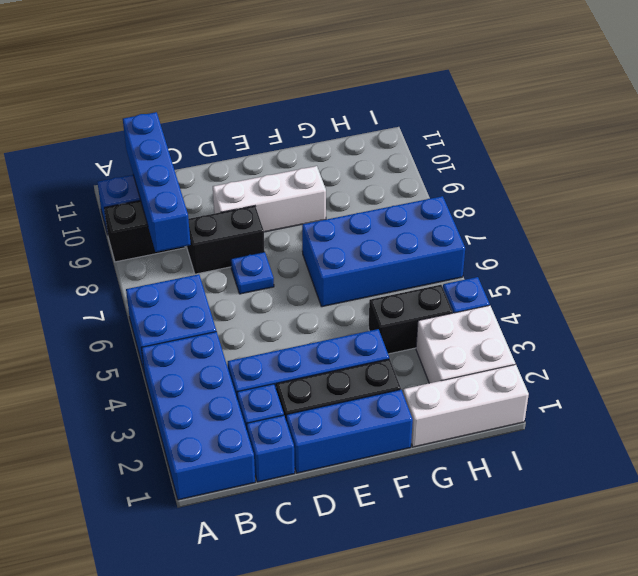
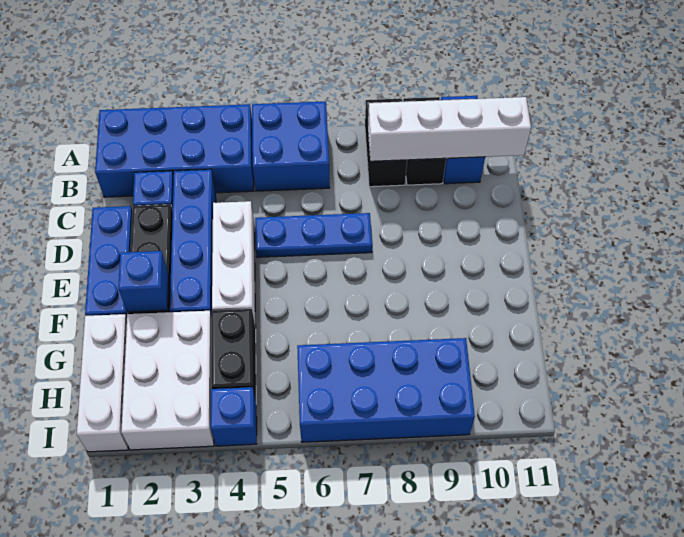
blue 1x4 brick [123,112,191,252] -> white 1x4 brick [368,97,531,161]
blue 1x1 brick [247,415,295,482] -> blue 1x1 brick moved to [118,251,169,312]
black 1x2 brick [187,206,265,274] -> black 1x2 brick moved to [365,99,407,187]
blue 1x1 plate [231,252,274,294] -> blue 1x3 plate [255,213,372,257]
white 1x3 brick [213,166,326,232] -> white 1x3 brick moved to [212,201,256,328]
blue 2x4 brick [302,196,465,307] -> blue 2x4 brick turned to [297,338,475,442]
white 2x2 brick [416,305,515,383] -> white 2x3 brick [121,311,214,450]

